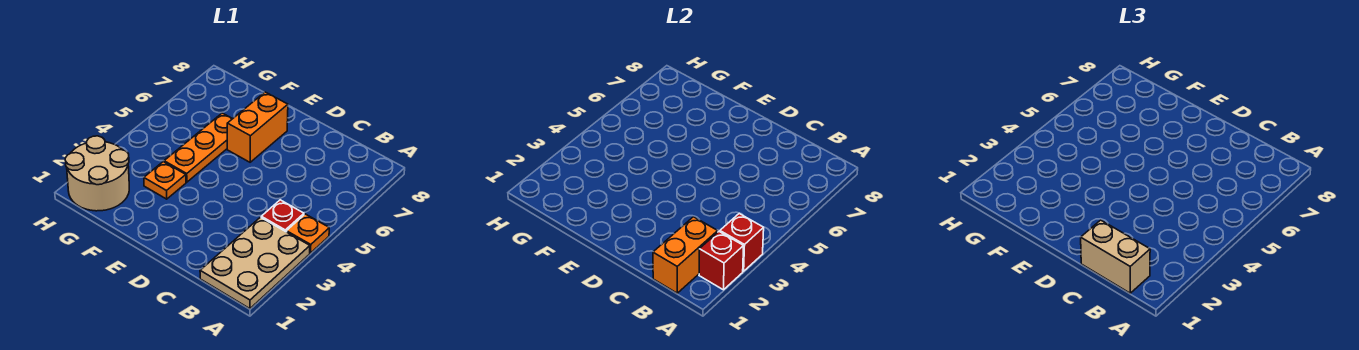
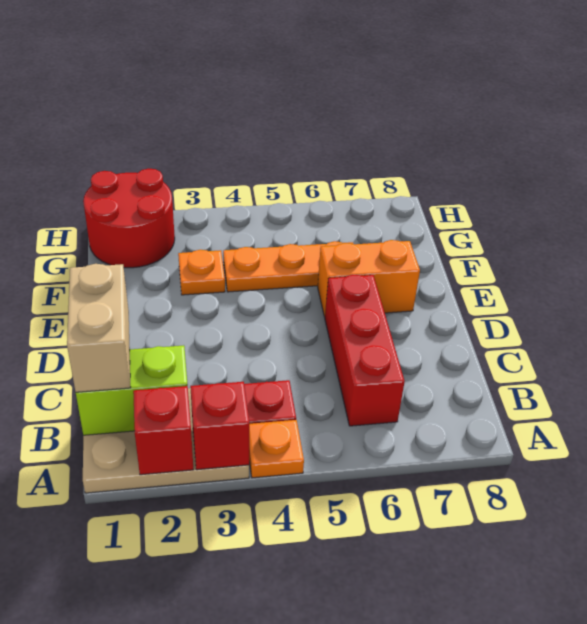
orange 1x2 brick [653,217,718,293] -> lime 1x2 brick [76,345,188,435]
none -> red 1x3 brick [325,275,405,426]
tan 2x2 round brick [65,136,129,211] -> red 2x2 round brick [83,169,175,268]

